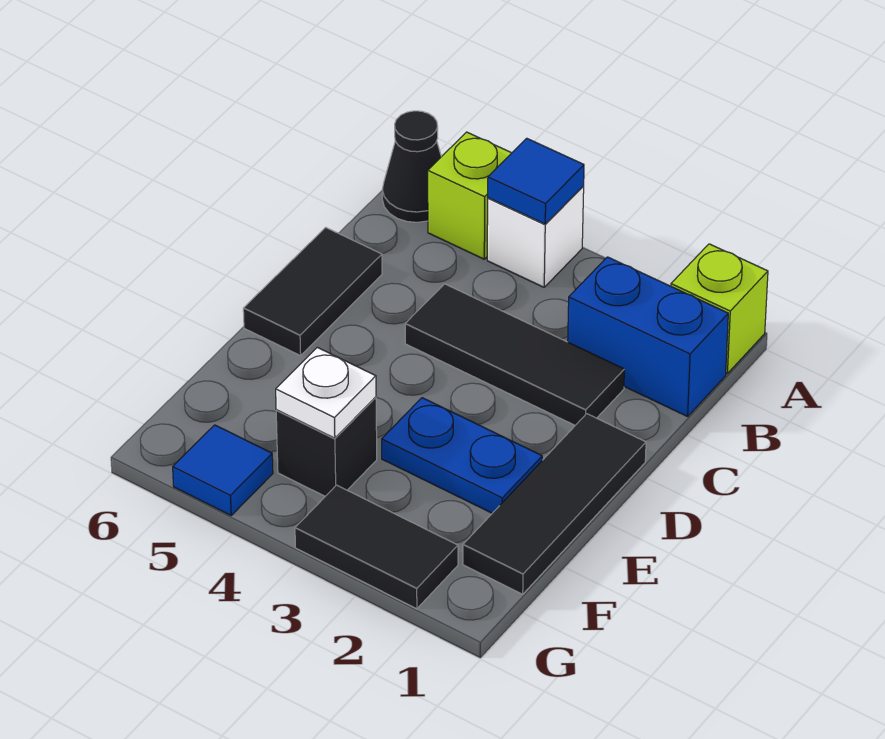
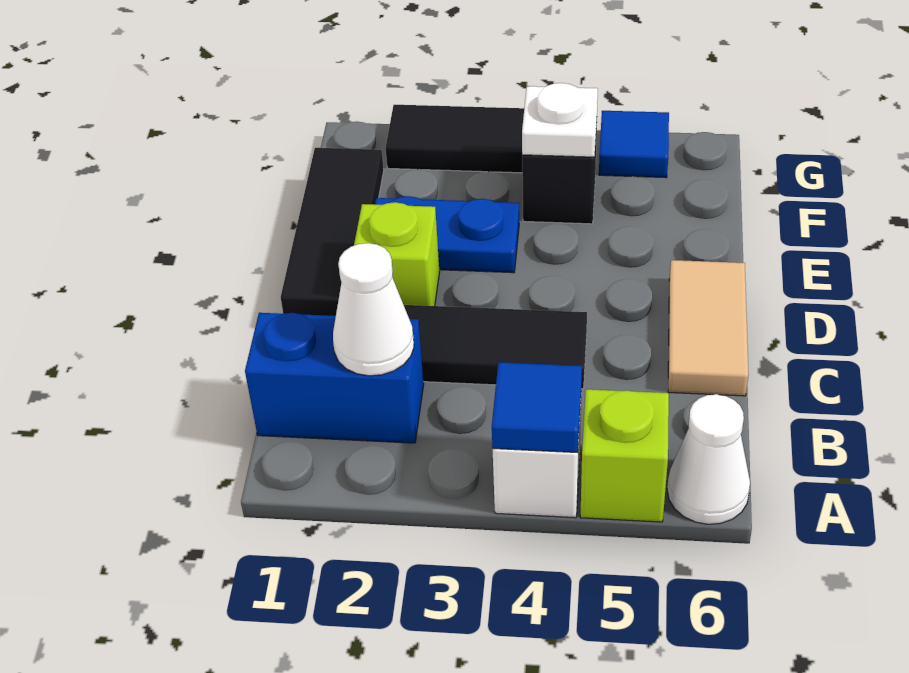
lime 1x1 brick [671,244,768,373] -> lime 1x1 brick moved to [354,202,440,306]
black 1x1 cone [382,111,441,222] -> white 1x1 cone [667,394,750,524]
none -> white 1x1 cone [333,243,414,376]
black 1x2 tile [243,227,382,356] -> tan 1x2 tile [668,260,749,396]

